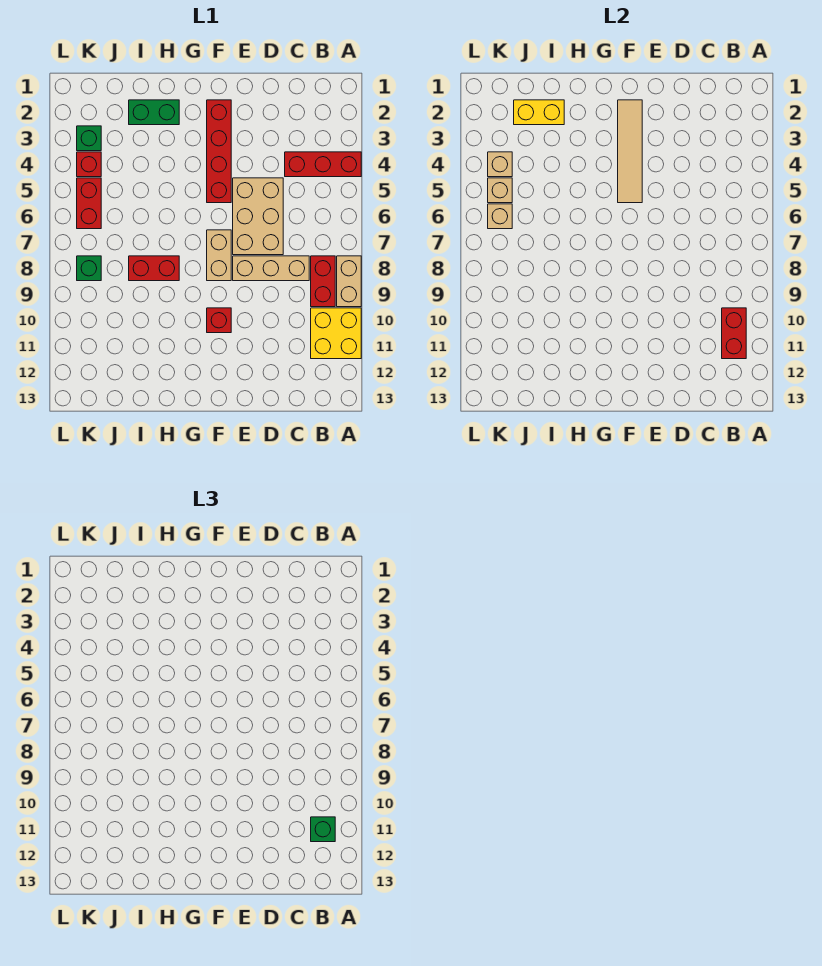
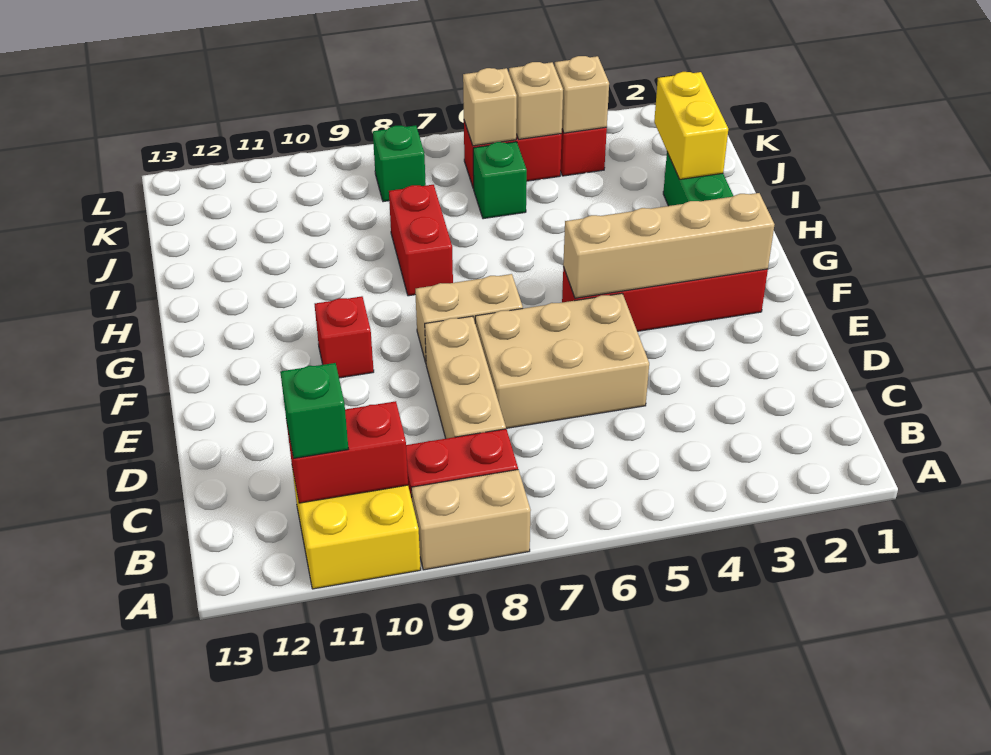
red 1x3 brick [285,152,361,177] -> none
tan 1x4 tile [618,100,642,203] -> tan 1x4 brick [563,193,774,298]
green 1x1 brick [77,126,101,151] -> green 1x1 brick moved to [473,142,527,219]

